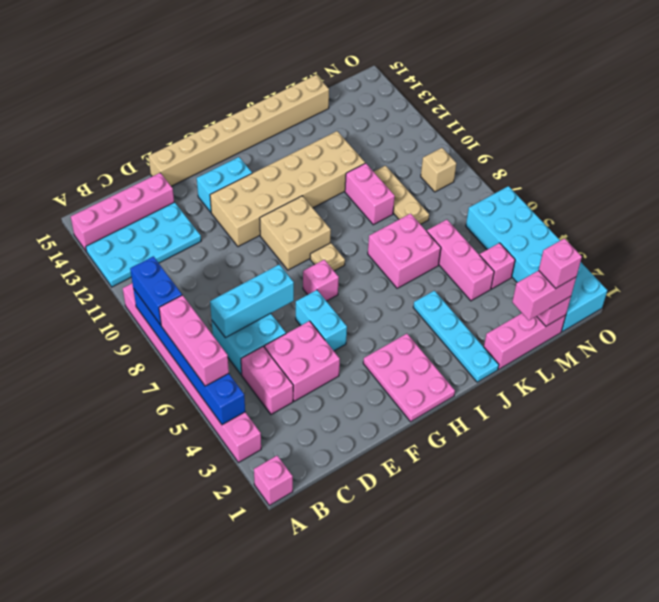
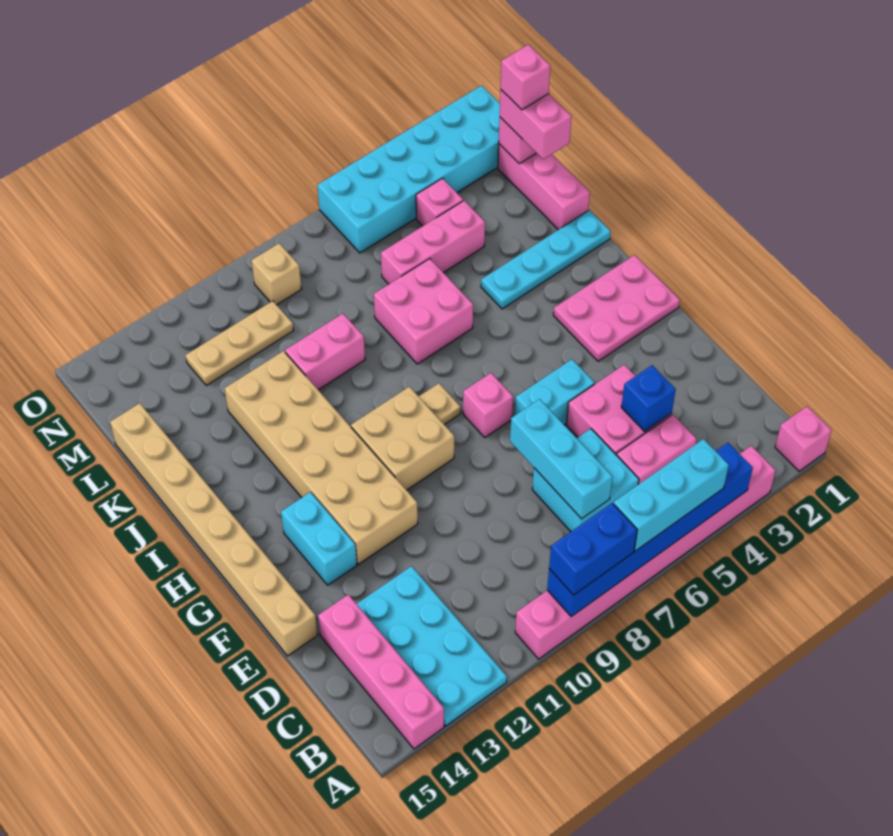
pink 1x3 brick [159,295,229,386] -> cyan 1x3 brick [614,439,729,551]
none -> blue 1x1 brick [621,365,676,432]
tan 1x3 plate [374,166,429,224] -> tan 1x3 plate moved to [185,301,294,385]

